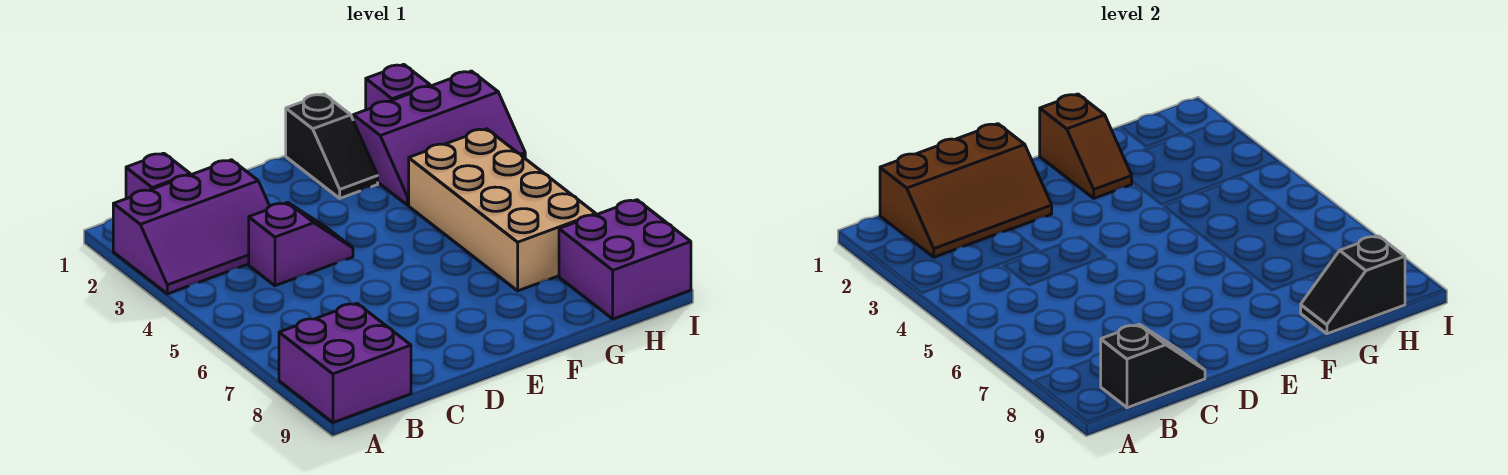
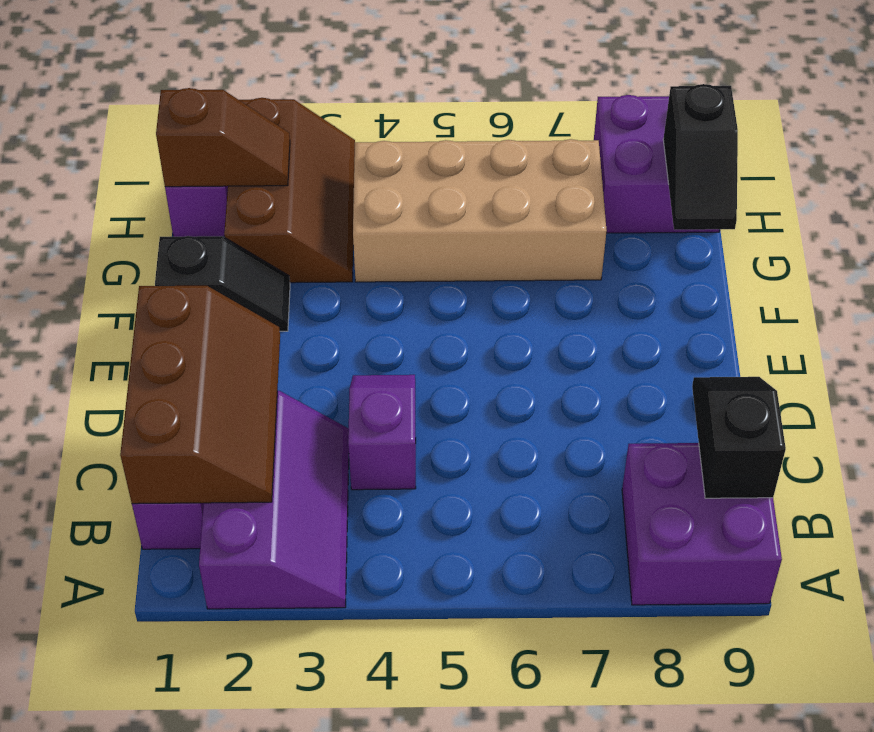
brown 1x2 slope [1040,94,1132,198] -> brown 1x2 slope moved to [156,88,290,187]
purple 2x3 slope [353,71,525,205] -> brown 2x3 slope [224,98,355,283]

